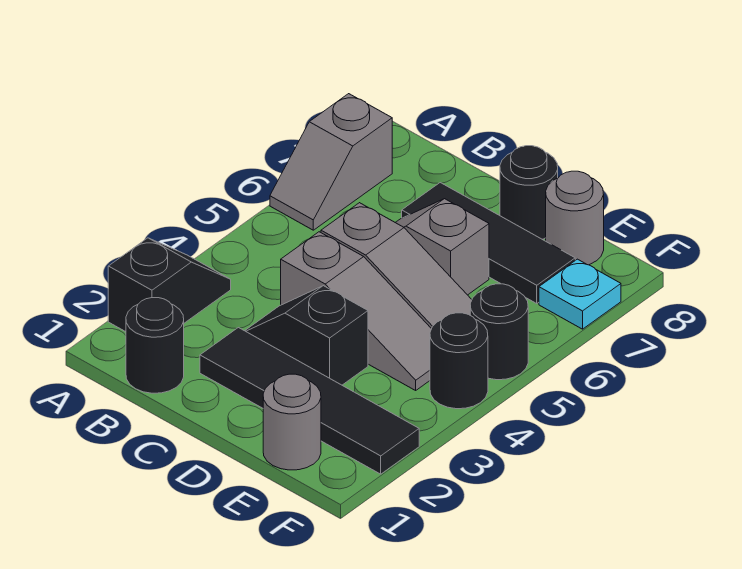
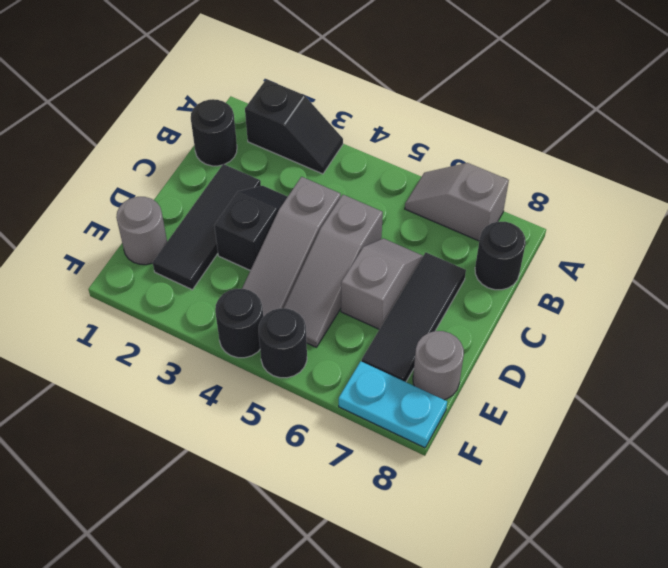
black 1x4 tile [200,328,419,474] -> black 1x3 tile [153,164,261,290]
black 1x1 round brick [500,146,558,239] -> black 1x1 round brick moved to [475,222,526,290]
cyan 1x1 plate [539,259,621,329] -> cyan 1x2 plate [339,361,447,448]

